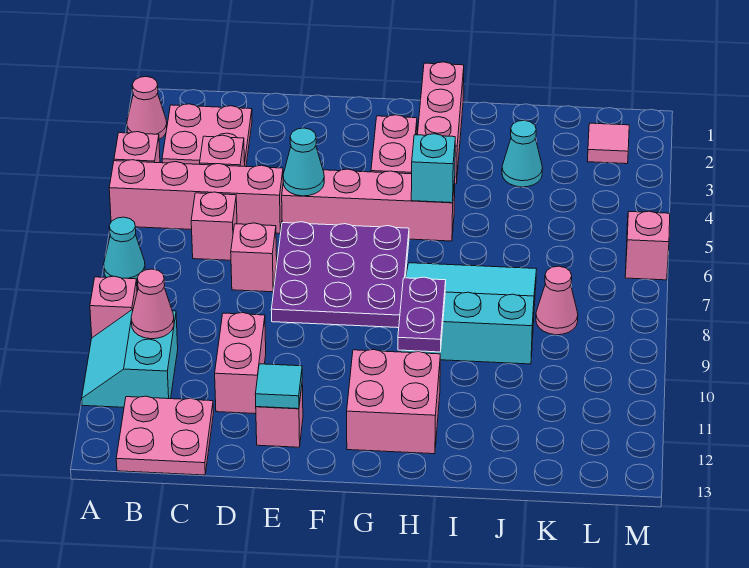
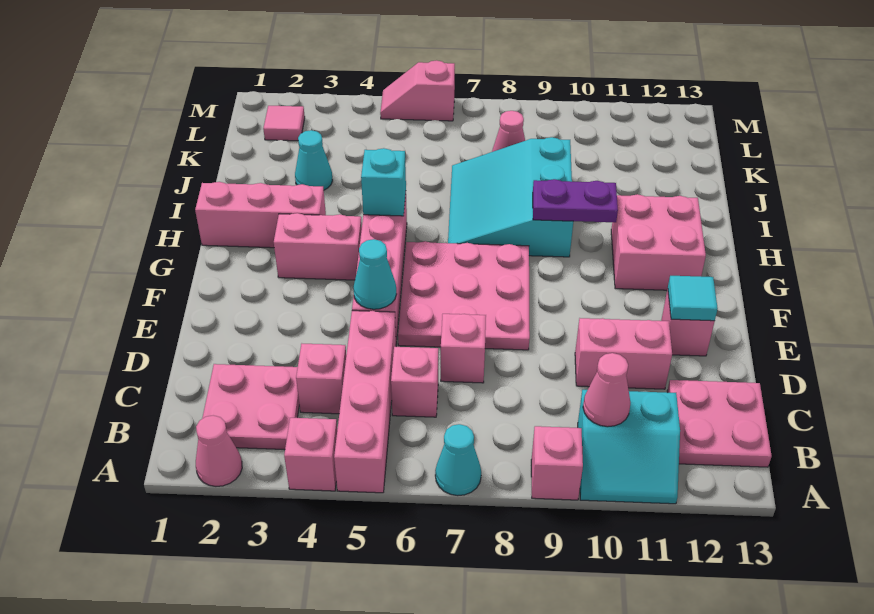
purple 3x3 plate [271,222,409,328] -> pink 3x3 plate [398,241,530,350]

